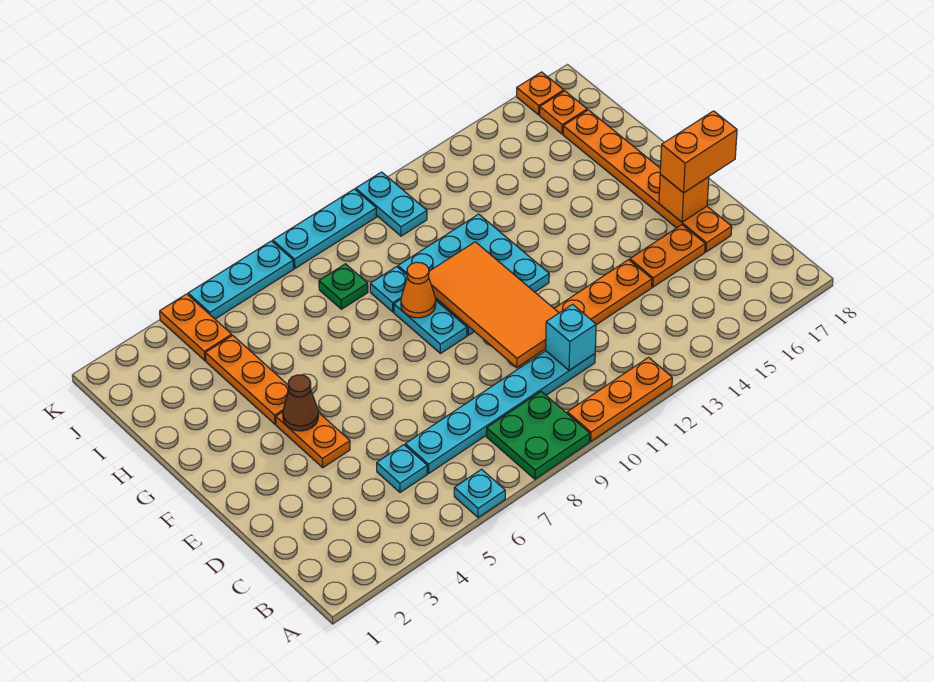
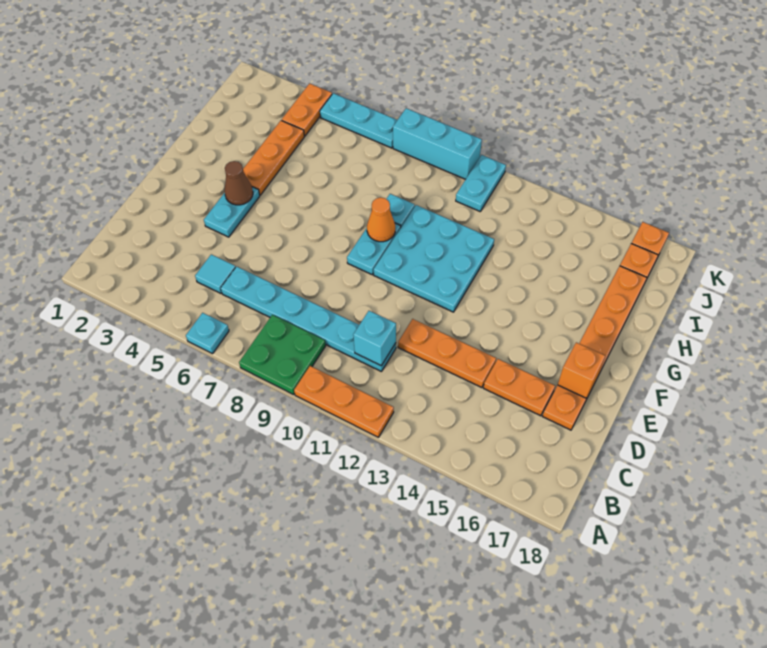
cyan 1x1 plate [377,445,427,492] -> cyan 1x1 tile [195,254,236,293]
orange 2x4 tile [429,242,559,368] -> none
orange 1x2 plate [276,412,350,468] -> cyan 1x2 plate [204,187,260,237]
orange 1x2 brick [660,111,737,193] -> none
green 1x1 plate [319,264,368,309] -> none
cyan 1x3 plate [273,189,377,268] -> cyan 1x3 brick [393,108,482,179]

